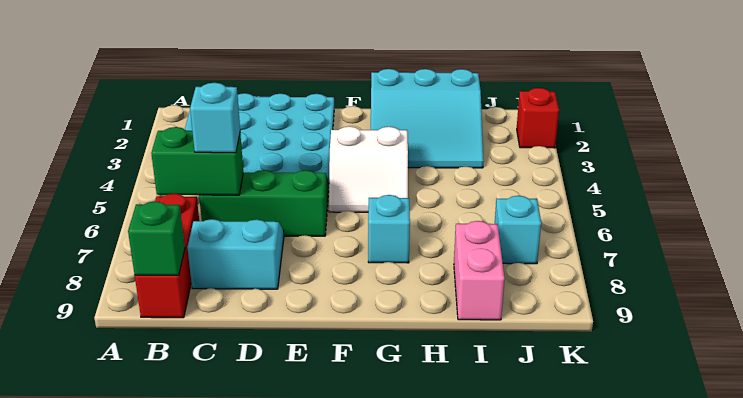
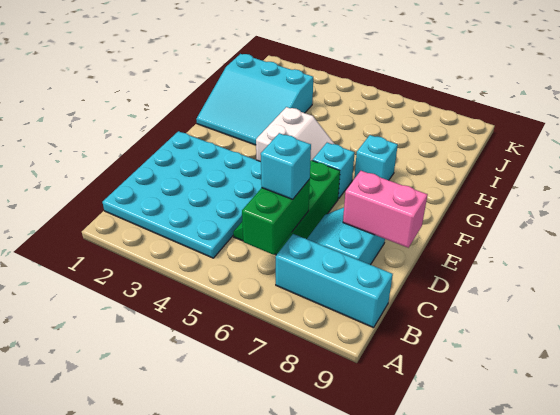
red 1x3 brick [135,193,199,318] -> cyan 1x3 brick [276,234,393,328]
green 1x1 brick [128,201,185,275] -> none
cyan 3x3 slope [371,69,484,168] -> cyan 3x3 slope turned to [196,54,313,145]
pink 1x2 brick [454,221,505,320] -> pink 1x2 brick moved to [343,171,428,248]
cyan 1x1 brick [495,196,541,264] -> cyan 1x1 brick moved to [313,143,355,199]
red 1x1 brick [517,88,559,148] -> none

